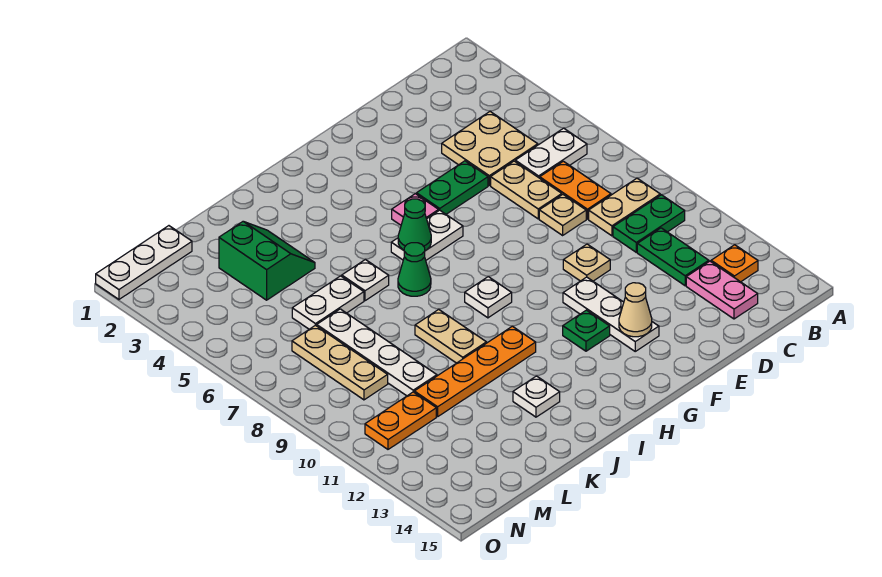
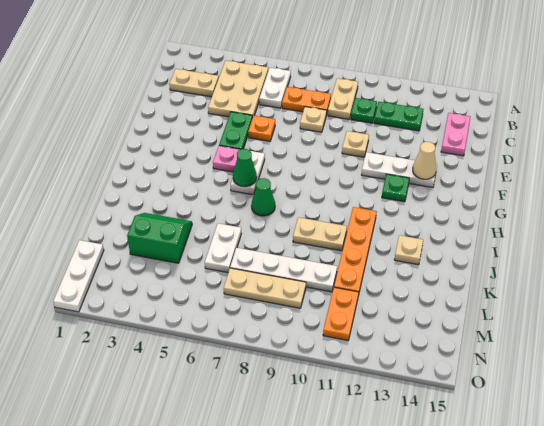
green 1x2 plate [613,195,685,252] -> green 1x1 plate [351,98,377,123]
orange 1x1 plate [711,245,758,282] -> orange 1x1 plate moved to [248,116,275,141]
tan 2x2 plate [442,112,538,185] -> tan 2x3 plate [208,61,268,118]
pink 1x2 plate [686,261,758,319] -> pink 1x2 plate turned to [441,113,470,156]
tan 1x2 plate [491,161,562,219] -> tan 1x2 plate moved to [169,69,219,97]
white 1x1 plate [465,277,512,318] -> none
white 1x1 plate [342,260,389,301] -> none
white 1x1 plate [513,376,560,417] -> tan 1x1 plate [394,235,423,265]

